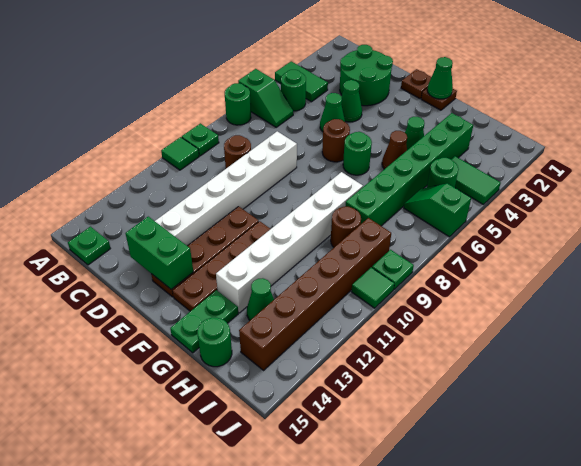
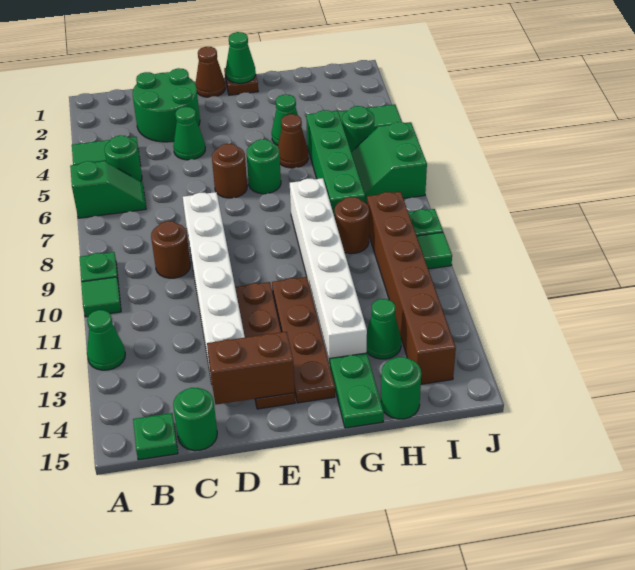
green 1x1 round brick [225,83,251,125] -> green 1x1 round brick moved to [173,388,217,451]
green 1x1 cone [320,93,345,132] -> green 1x1 cone moved to [87,310,125,370]
green 1x2 brick [126,217,193,289] -> brown 1x2 brick [207,332,295,404]
brown 1x1 plate [401,69,431,99] -> brown 1x1 cone [196,47,225,97]
green 1x6 brick [345,113,473,226] -> green 1x4 brick [306,110,365,217]
green 1x2 slope [404,183,471,237] -> green 2x2 slope [351,122,427,203]

